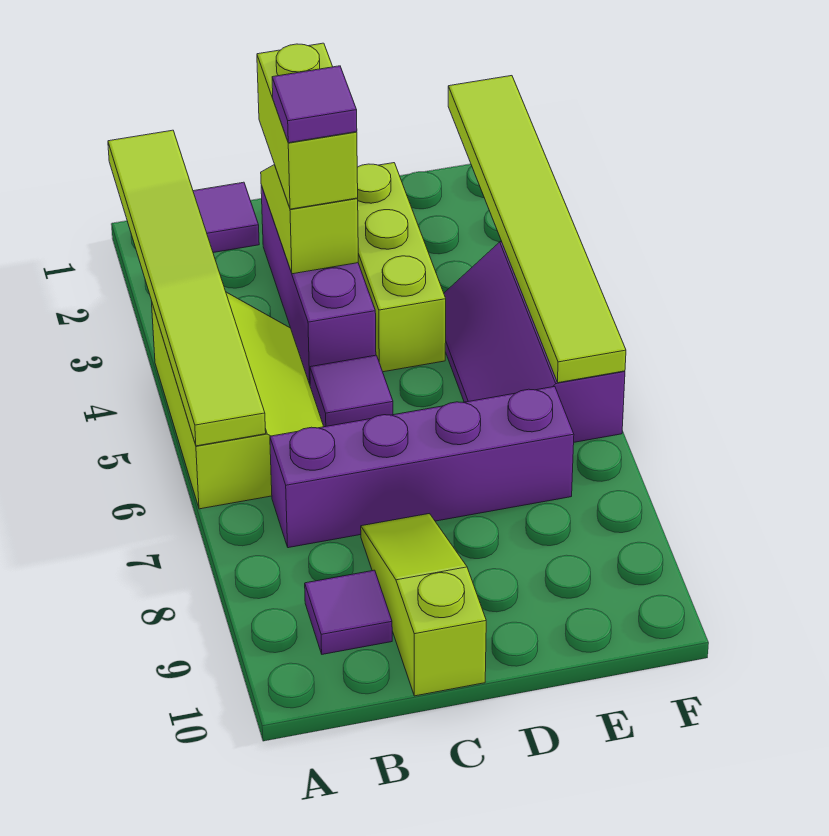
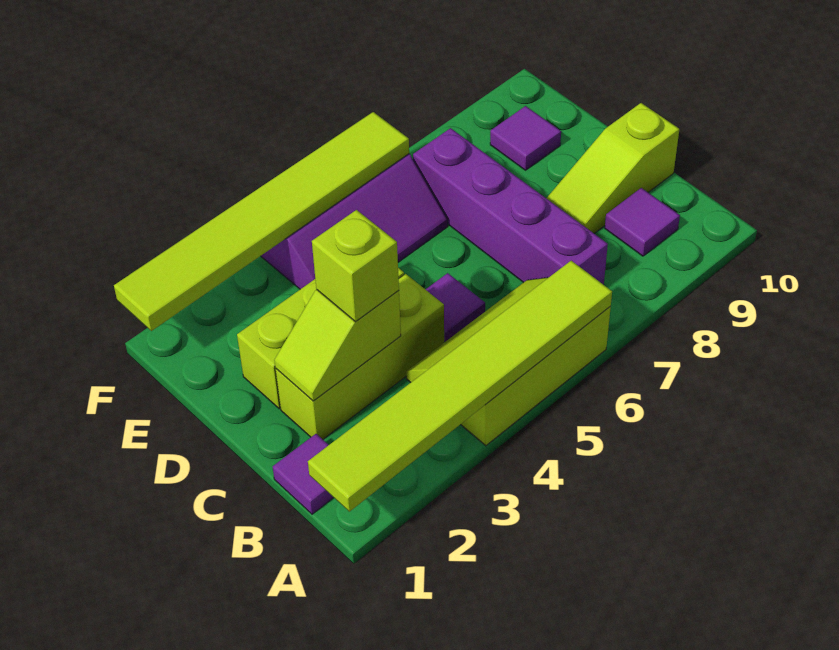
purple 1x3 brick [261,186,376,384] -> lime 1x3 brick [276,274,444,439]
lime 1x2 brick [257,43,358,209] -> lime 1x1 brick [312,210,399,322]
purple 1x1 tile [272,66,357,143] -> purple 1x1 tile moved to [490,106,561,170]

